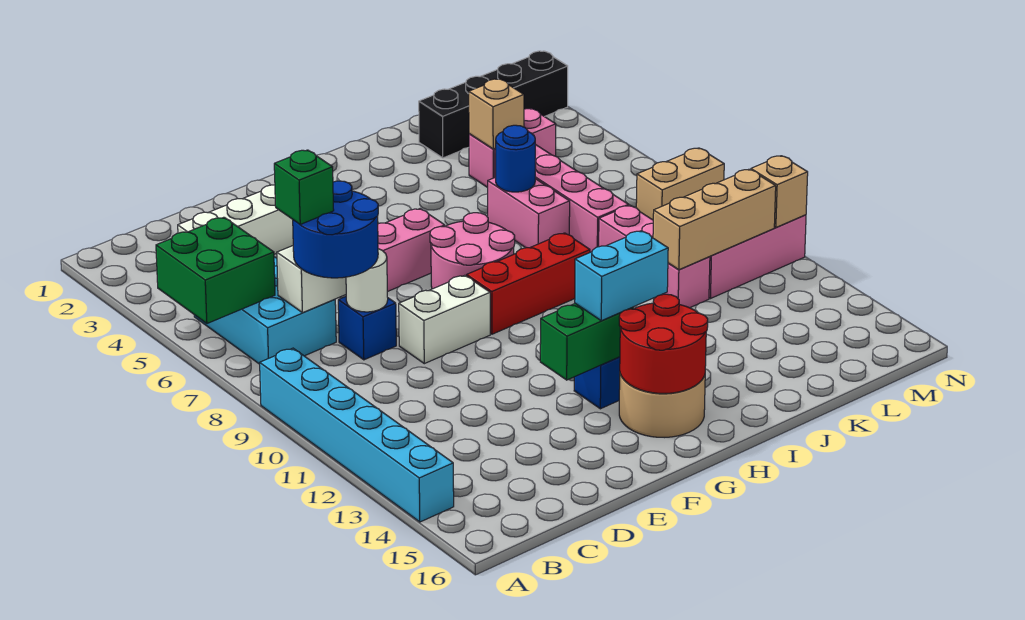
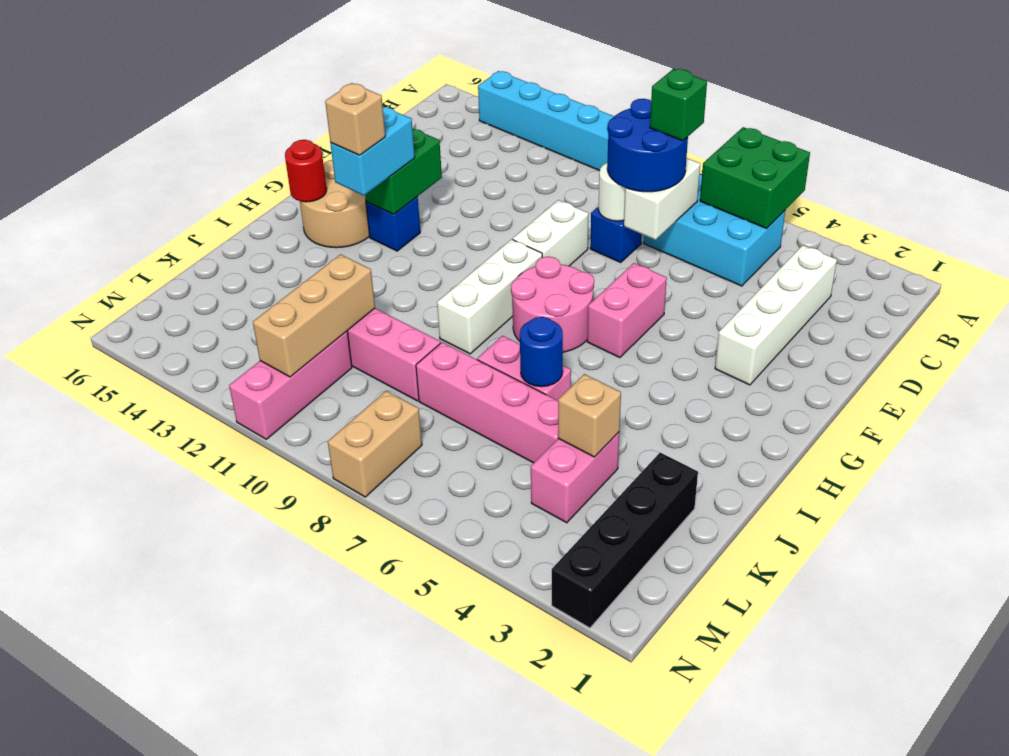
red 1x3 brick [467,233,590,334] -> white 1x3 brick [437,239,542,354]
red 2x2 round brick [619,294,708,394] -> red 1x1 round brick [285,140,327,202]
tan 1x1 brick [751,156,808,228] -> tan 1x1 brick moved to [325,83,385,155]

